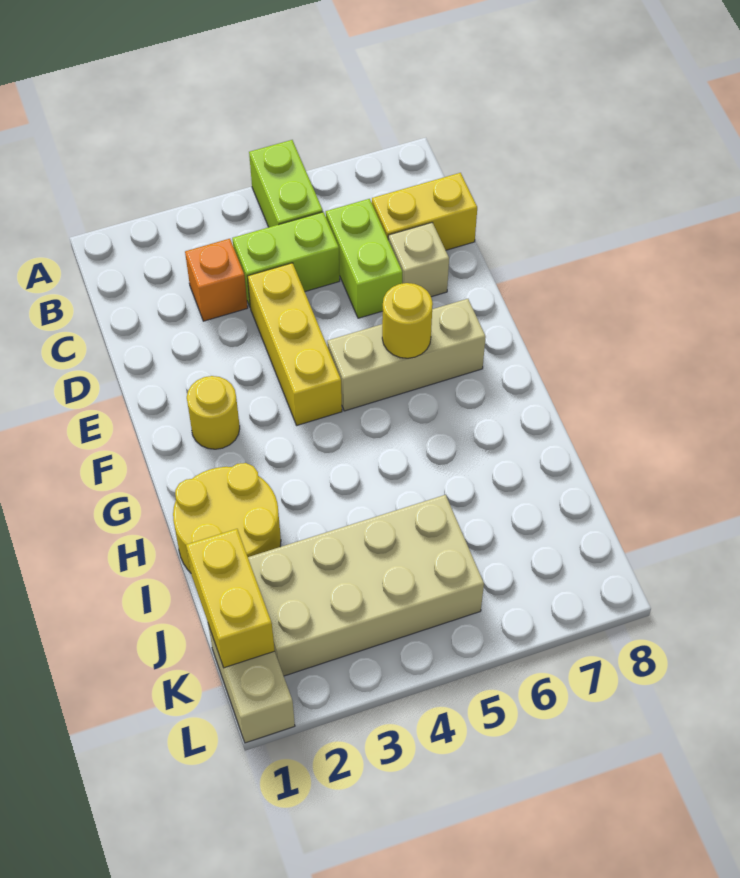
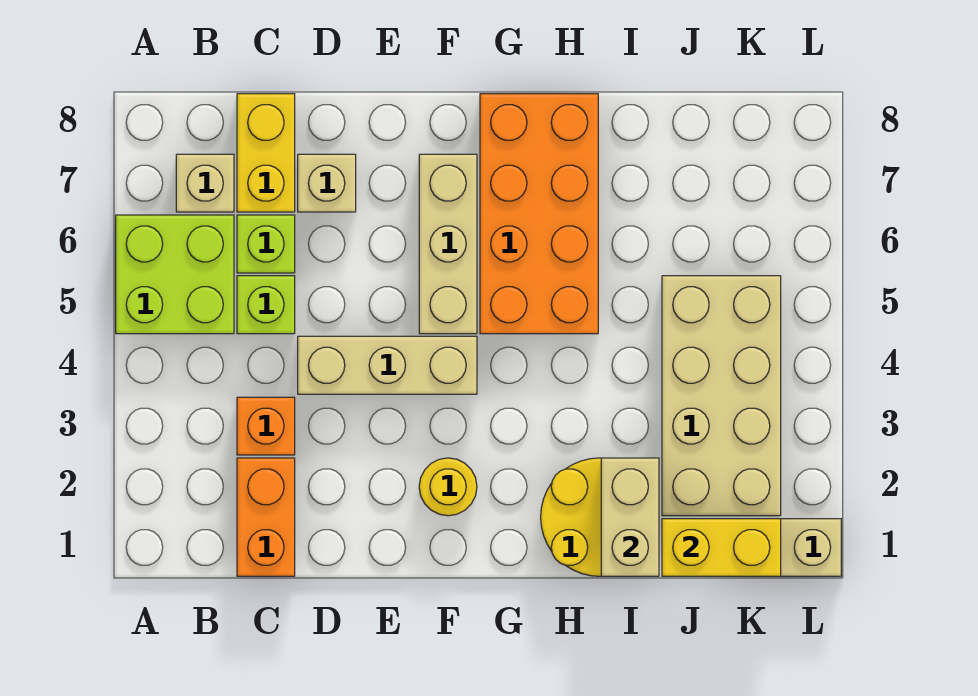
lime 1x2 brick [249,140,323,227] -> lime 2x2 brick [116,215,234,334]
none -> tan 1x1 brick [176,154,234,212]
none -> orange 1x2 brick [237,458,295,576]
lime 1x2 brick [232,212,340,306] -> lime 1x1 brick [237,276,295,334]
lime 1x2 brick [326,199,403,318] -> lime 1x1 brick [237,215,295,273]
yellow 1x3 brick [248,263,342,425] -> tan 1x3 brick [298,336,477,394]
yellow 1x1 round brick [382,283,433,358] -> none
none -> orange 2x4 brick [480,94,598,334]
none -> tan 1x2 brick [601,458,659,576]

